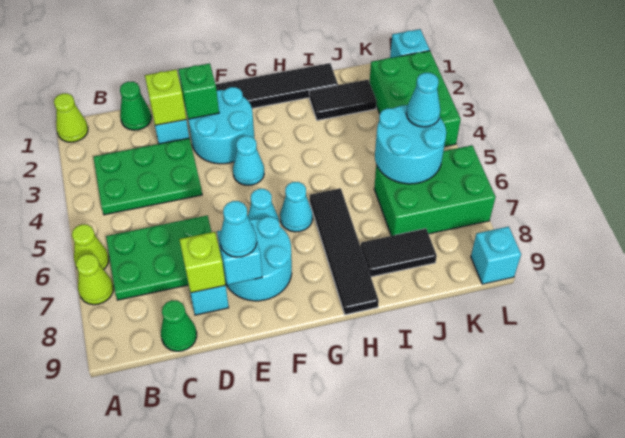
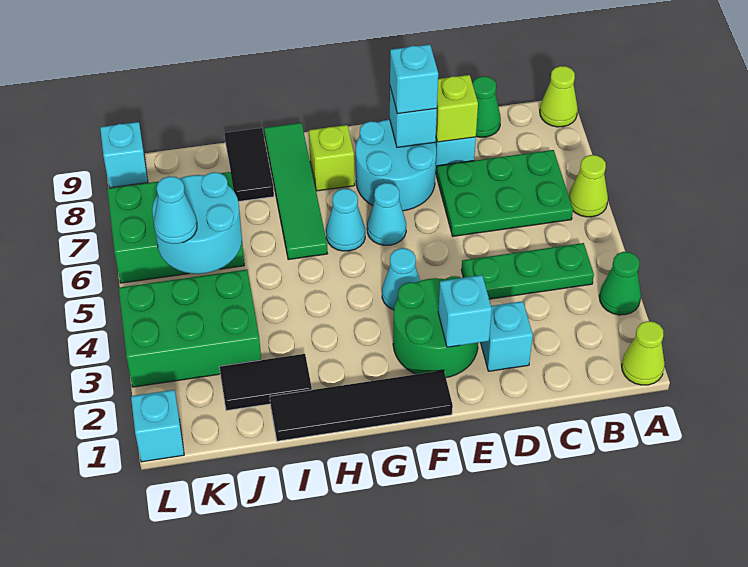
lime 1x1 cone [76,254,113,305] -> lime 1x1 cone moved to [540,66,578,127]
green 2x3 plate [93,138,202,215] -> green 1x3 plate [461,243,594,299]
green 1x1 cone [120,82,151,130] -> green 1x1 cone moved to [599,252,641,315]
lime 1x1 brick [145,70,186,125] -> lime 1x1 brick moved to [309,125,355,191]
cyan 2x2 round brick [188,87,254,164] -> green 2x2 round brick [393,276,478,378]
green 1x1 brick [178,63,219,119] -> cyan 1x1 brick [438,275,492,347]
cyan 1x1 cone [220,201,257,257] -> cyan 1x1 brick [390,44,438,114]
black 1x4 tile [310,188,379,315] -> green 1x4 tile [264,123,328,260]
black 1x2 tile [361,229,437,277] -> black 1x2 tile turned to [225,128,274,202]
green 2x3 brick [370,51,461,147] -> green 2x3 brick turned to [119,270,261,387]

